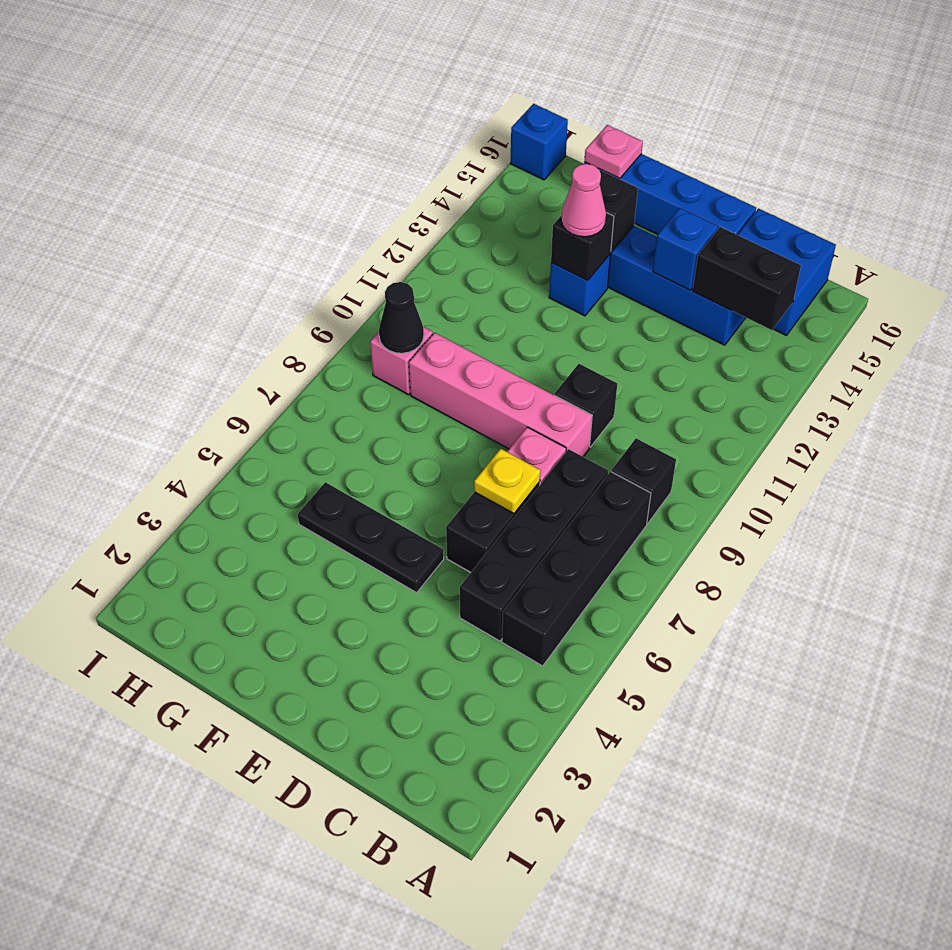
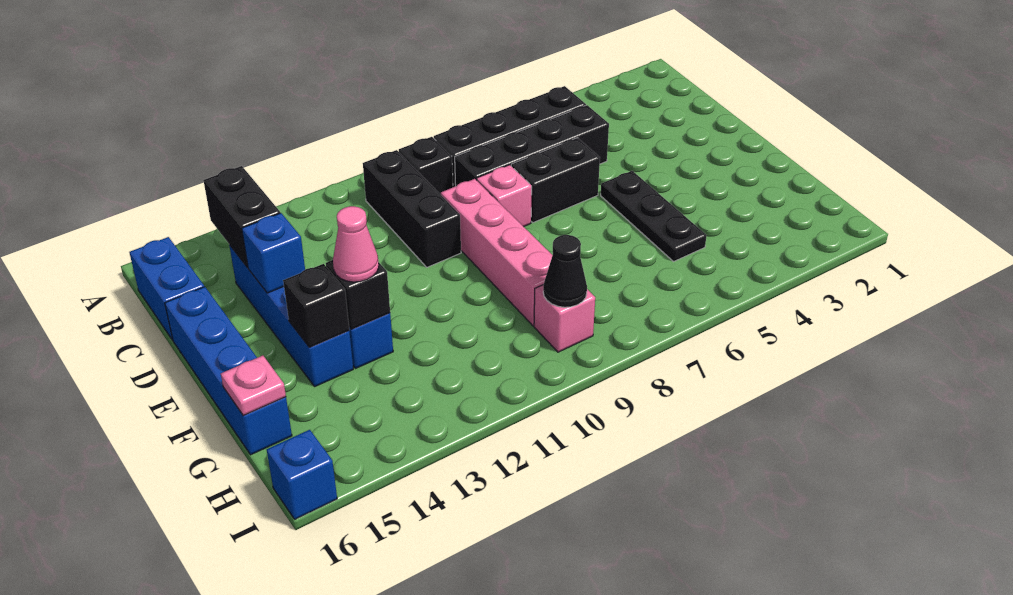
blue 2x2 brick [738,209,836,336] -> blue 1x2 brick [130,237,204,340]
yellow 1x1 plate [474,449,540,514] -> none
black 1x1 brick [554,364,617,447] -> black 1x3 brick [363,150,461,267]

